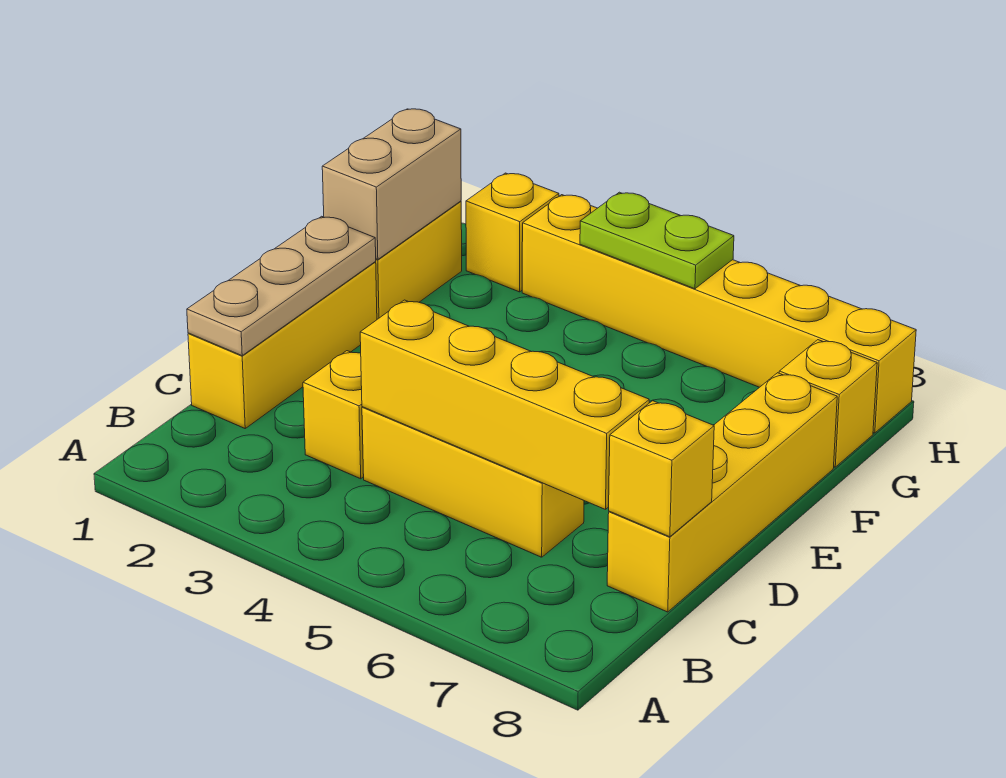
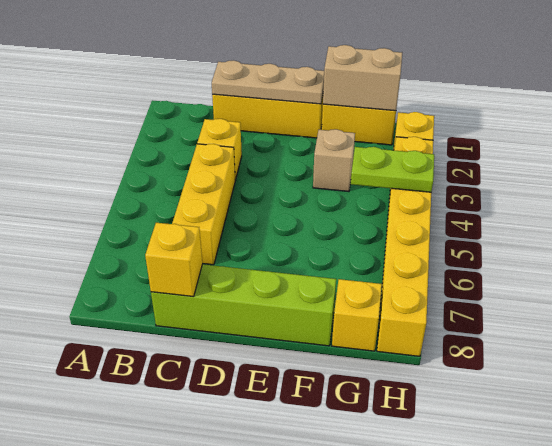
yellow 1x4 brick [360,300,649,509] -> none
yellow 1x4 brick [607,373,837,612] -> lime 1x4 brick [151,264,336,346]
none -> tan 1x1 brick [313,129,355,192]
lime 1x2 plate [580,192,734,289] -> lime 1x2 plate turned to [351,147,434,192]

